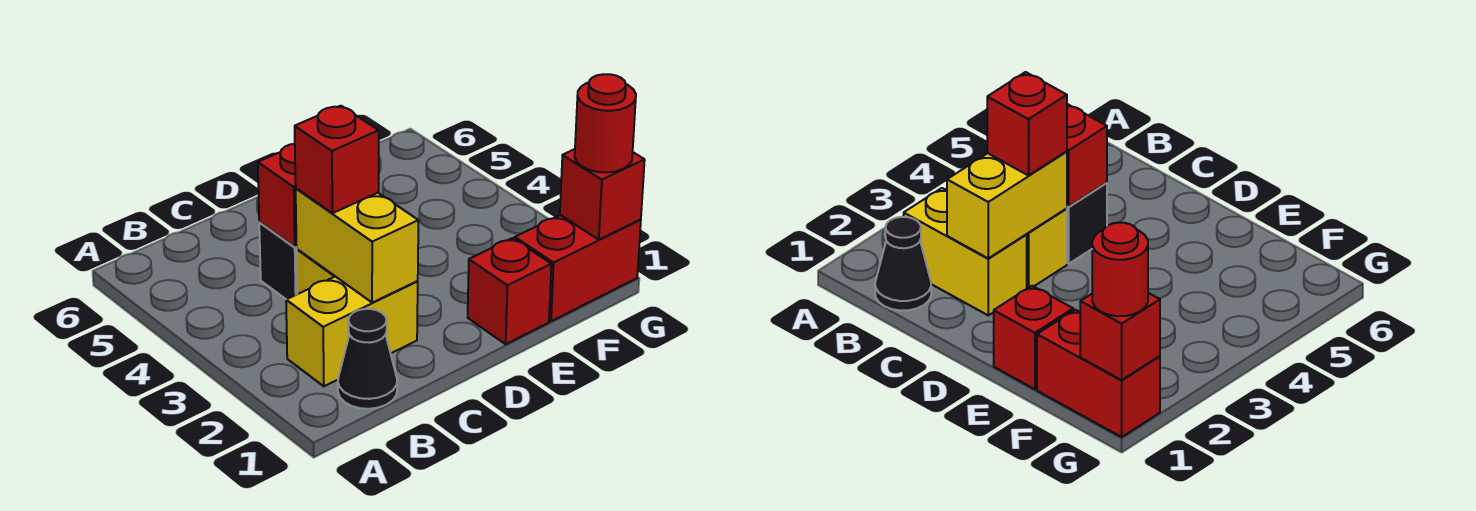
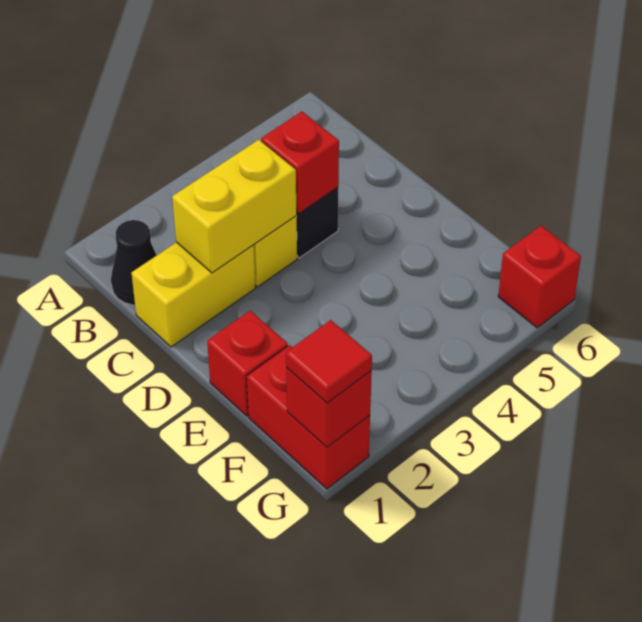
yellow 1x2 brick [286,277,418,386] -> yellow 1x2 brick turned to [132,242,255,347]
red 1x1 brick [295,106,379,213] -> red 1x1 brick moved to [498,226,581,328]
red 1x1 round brick [575,74,636,172] -> red 1x1 tile [286,320,372,403]

